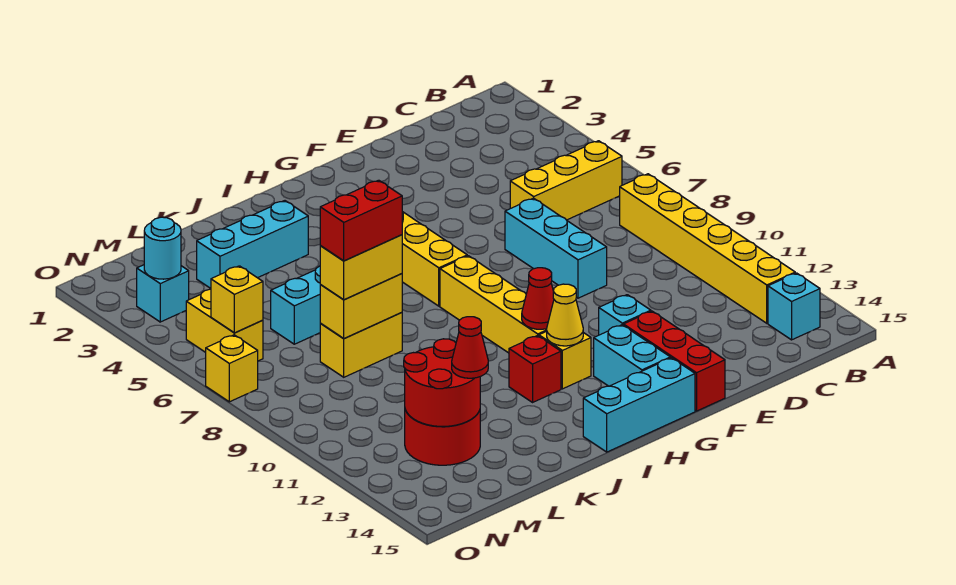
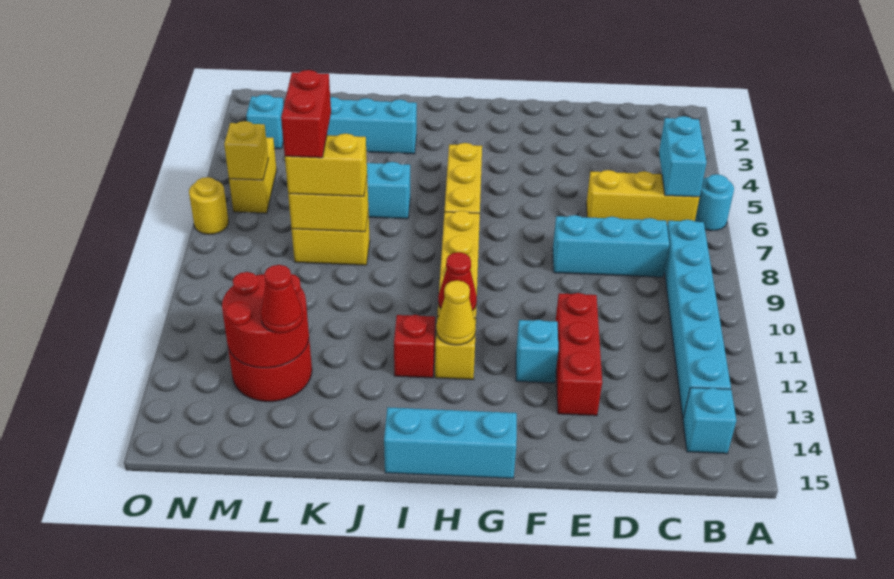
yellow 1x6 brick [620,174,795,323] -> cyan 1x6 brick [664,220,731,418]
cyan 1x3 brick [505,198,607,298] -> cyan 1x3 brick turned to [553,215,669,277]
red 1x3 brick [624,311,725,411] -> red 1x3 brick moved to [556,293,602,416]
cyan 1x2 brick [594,325,670,386] -> cyan 1x2 brick moved to [659,116,707,197]
red 1x2 brick [320,180,402,261] -> red 1x2 brick turned to [281,70,331,158]
cyan 1x1 round brick [144,217,181,279] -> cyan 1x1 round brick moved to [695,174,734,231]
yellow 1x1 brick [206,335,258,402] -> yellow 1x1 round brick [189,177,229,234]

